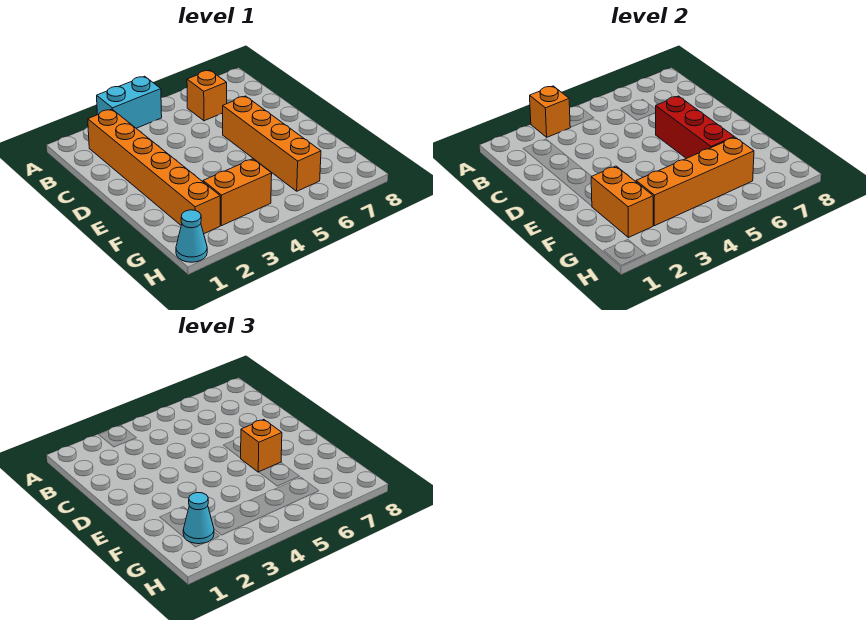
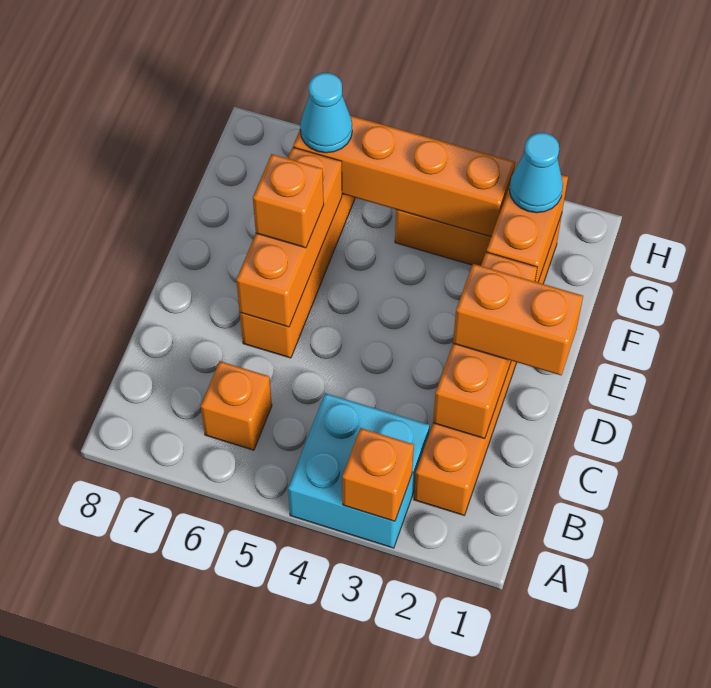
cyan 1x2 brick [97,76,162,128] -> cyan 2x2 brick [288,393,430,548]
none -> orange 1x3 brick [433,252,537,439]
none -> orange 1x2 brick [453,264,583,375]
red 1x3 brick [656,96,734,158] -> orange 1x3 brick [236,147,342,327]
cyan 1x1 cone [176,210,207,262] -> cyan 1x1 cone moved to [300,73,352,153]

